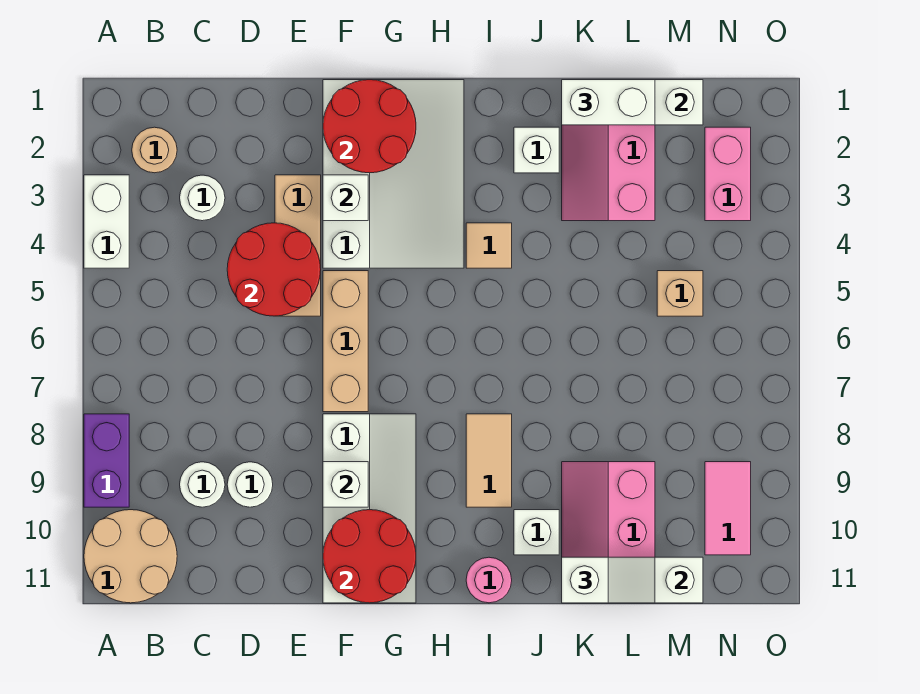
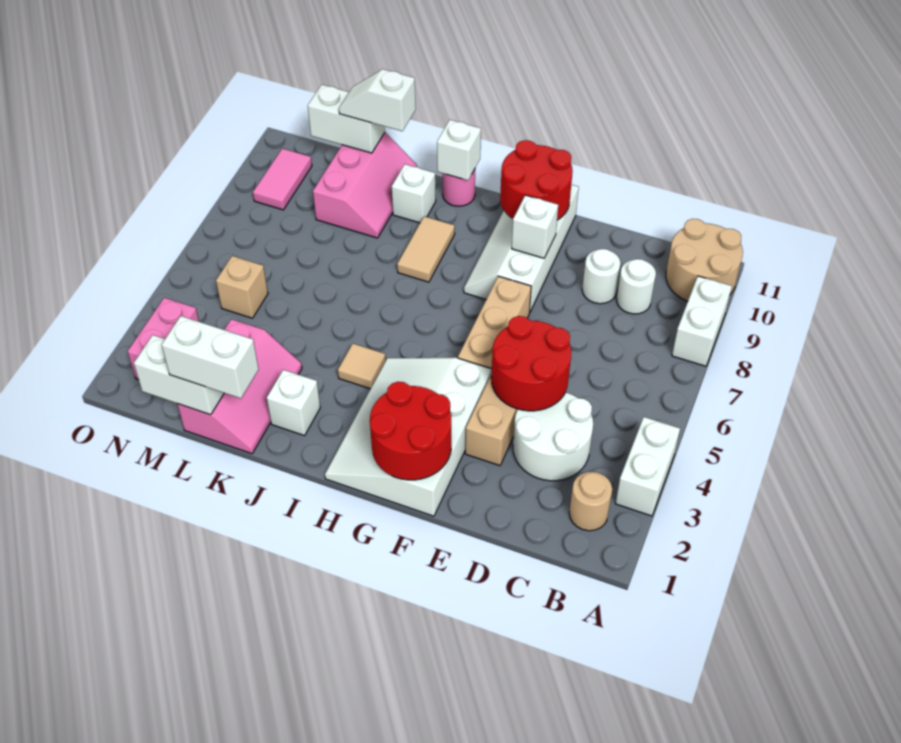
purple 1x2 brick [84,414,129,507] -> white 1x2 brick [672,276,732,366]
white 1x1 round brick [180,175,225,221] -> white 2x2 round brick [513,392,593,481]
white 1x1 brick [323,175,368,221] -> white 1x1 brick moved to [437,120,481,180]

